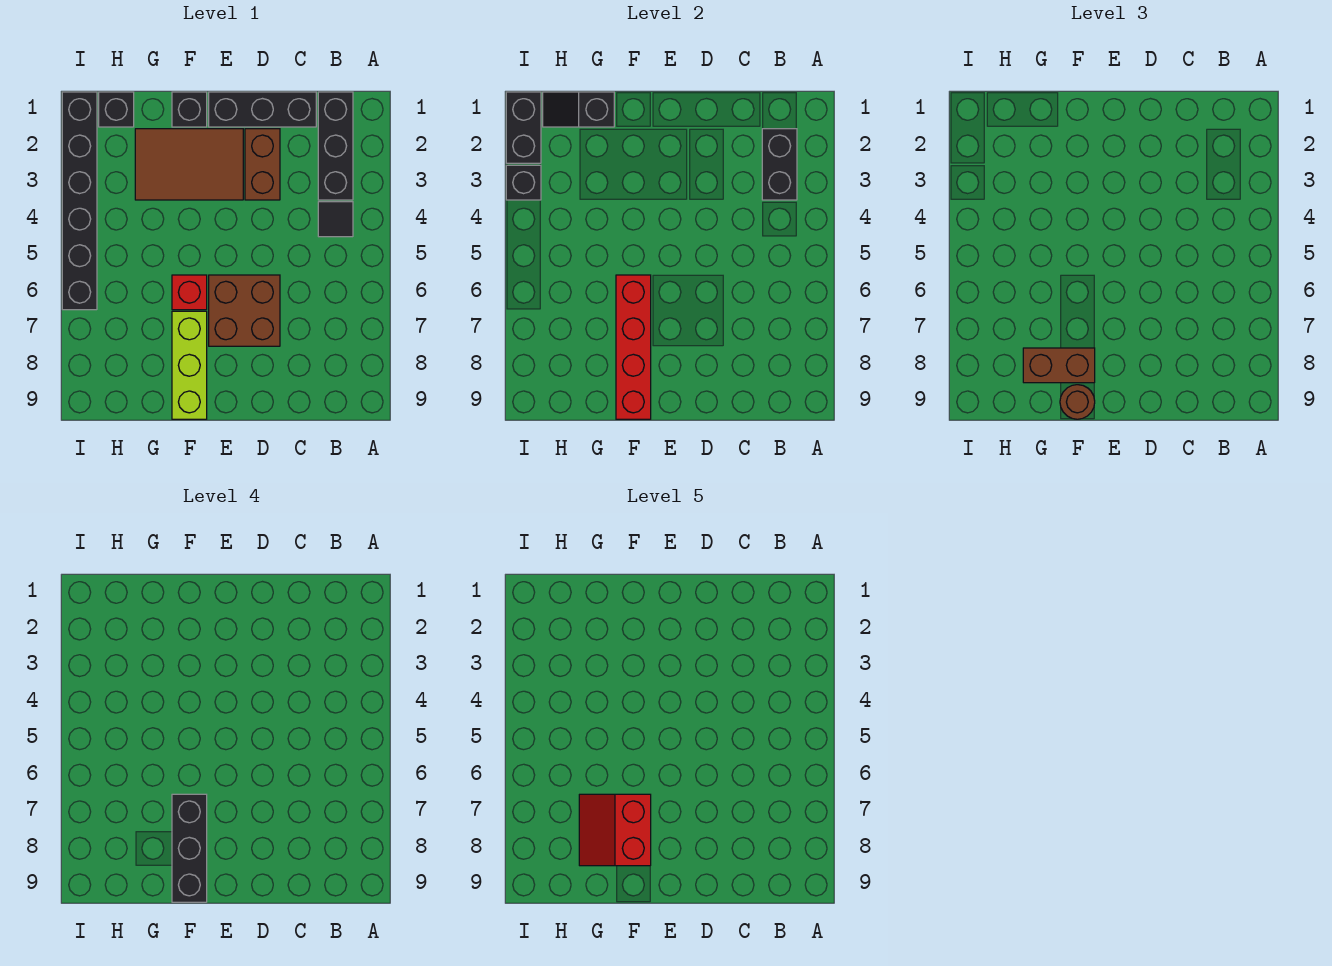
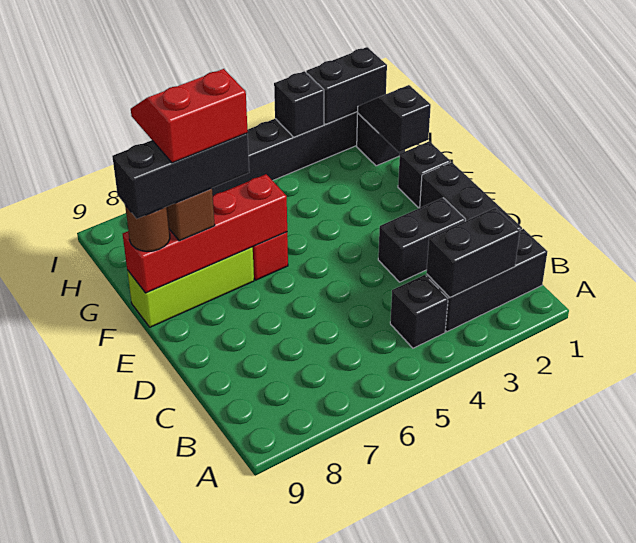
black 1x1 tile [318,202,353,237] -> black 1x1 brick [390,275,448,348]
brown 1x2 brick [245,129,280,200] -> black 1x2 brick [378,198,466,282]
brown 2x2 brick [209,275,280,346] -> none
brown 2x3 tile [135,129,243,200] -> none

